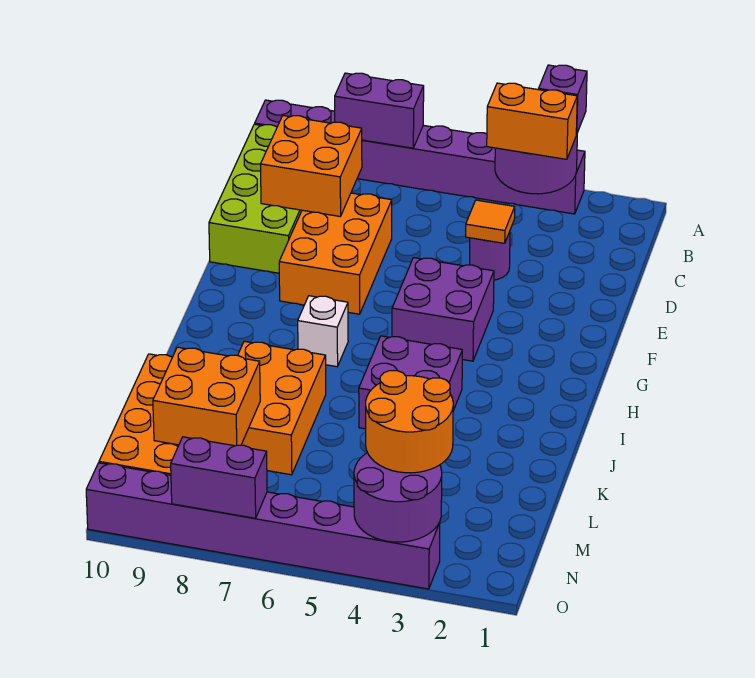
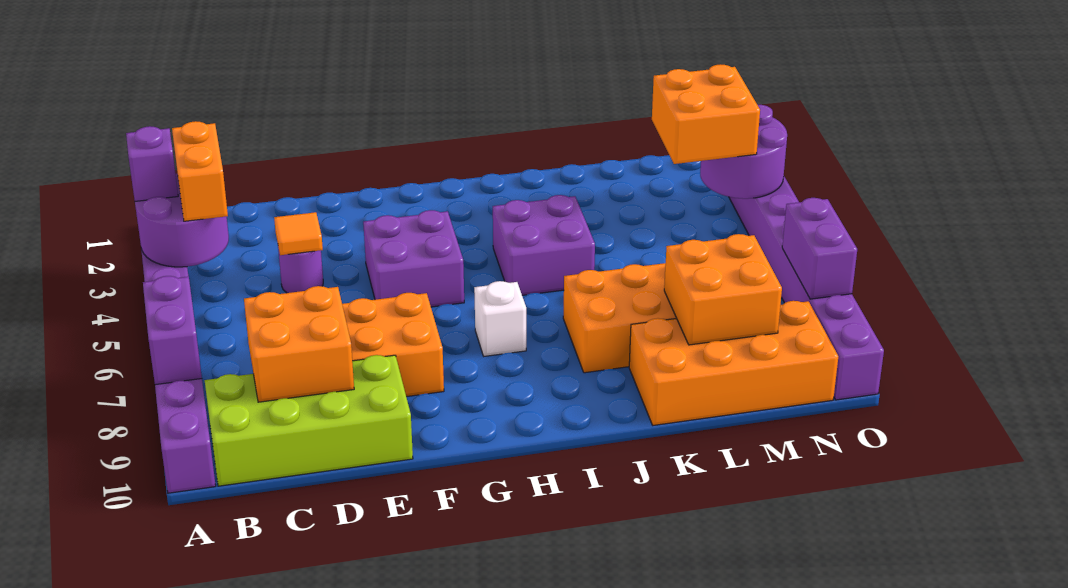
orange 2x2 round brick [366,371,453,473] -> orange 2x2 brick [652,64,760,164]

